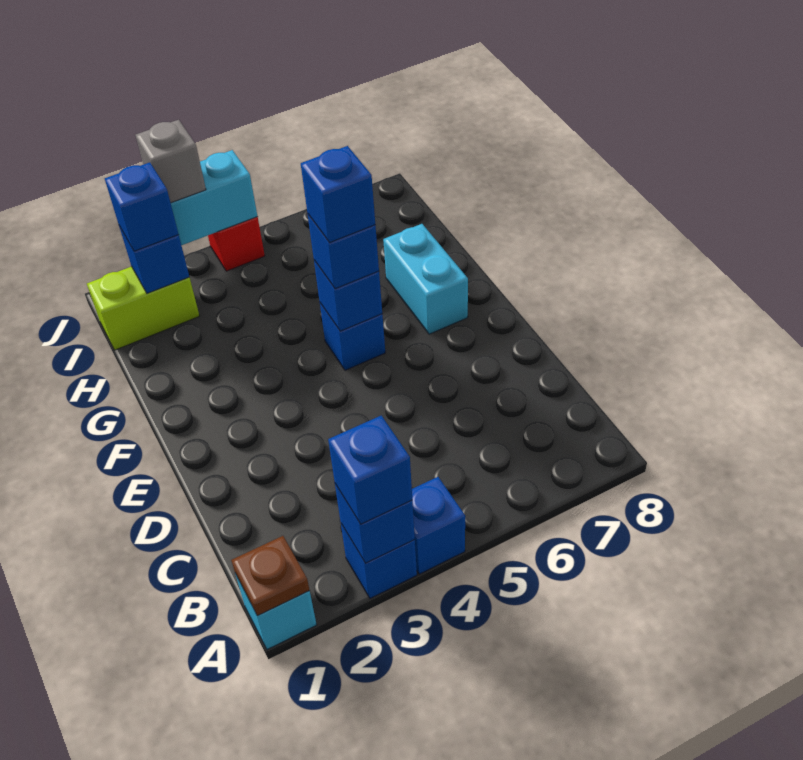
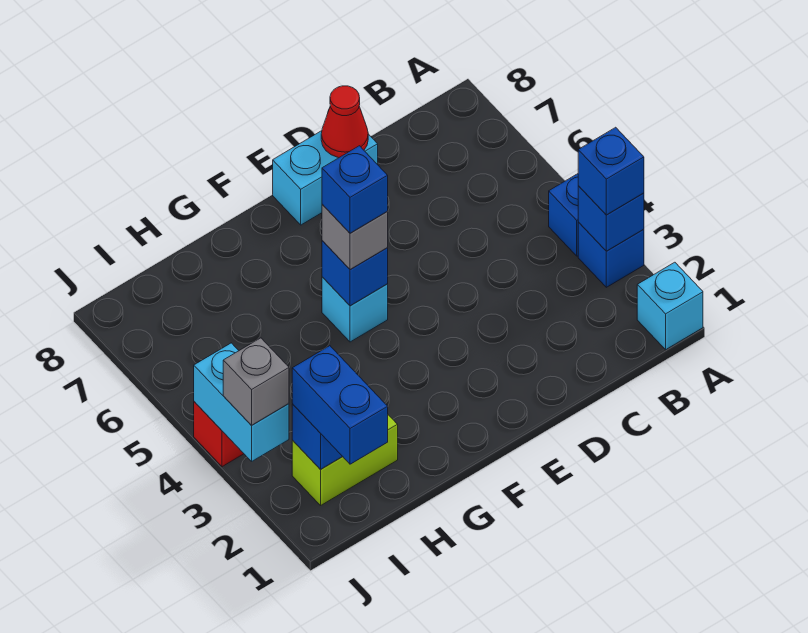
brown 1x1 plate [231,536,310,616] -> none
none -> red 1x1 cone [321,86,368,158]
blue 1x1 brick [320,303,385,370] -> cyan 1x1 brick [322,277,388,342]
blue 1x1 brick [308,215,379,289] -> grey 1x1 brick [322,204,388,270]
cyan 1x2 brick [383,224,468,334] -> cyan 1x2 brick moved to [273,131,378,225]
lime 1x2 brick [87,267,199,350] -> lime 1x2 brick turned to [292,415,398,505]
blue 1x1 brick [105,162,179,251] -> blue 1x2 brick [292,346,388,464]

